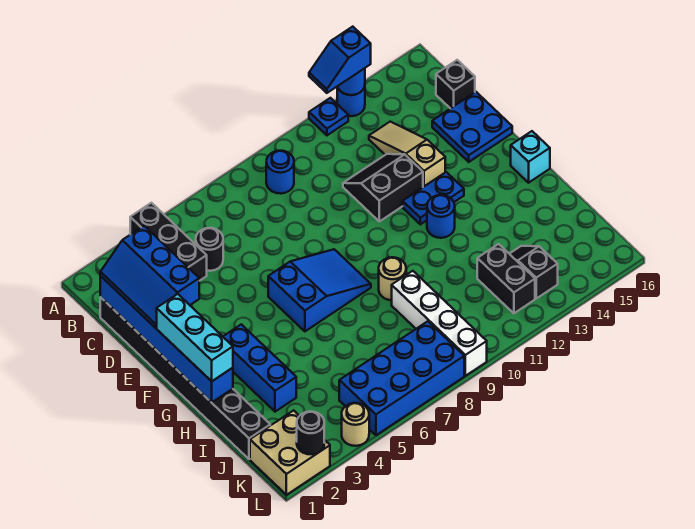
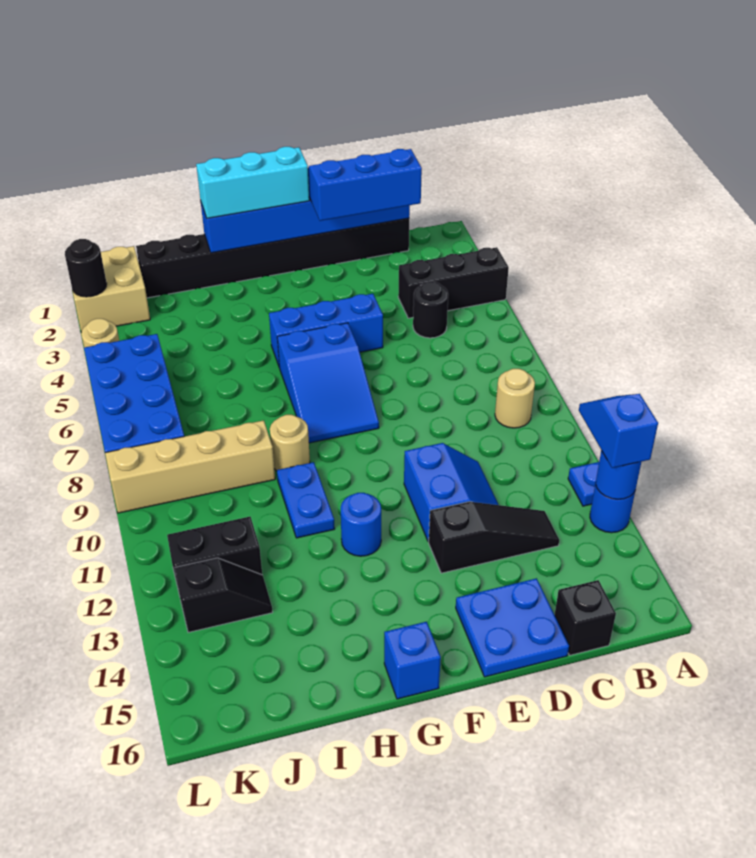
blue 1x1 round brick [266,151,294,194] -> tan 1x1 round brick [495,369,535,428]
tan 1x3 slope [369,122,445,187] -> black 1x3 slope [429,502,559,573]
black 2x2 slope [343,154,423,221] -> blue 2x2 slope [404,443,499,542]
blue 1x2 plate [403,172,464,224] -> blue 1x2 plate moved to [277,462,335,538]
blue 1x3 brick [223,324,296,412] -> blue 1x3 brick moved to [269,294,383,368]
cyan 1x1 brick [511,131,550,183] -> blue 1x1 brick [384,622,441,699]
white 1x4 brick [392,271,487,376] -> tan 1x4 brick [105,420,275,513]

